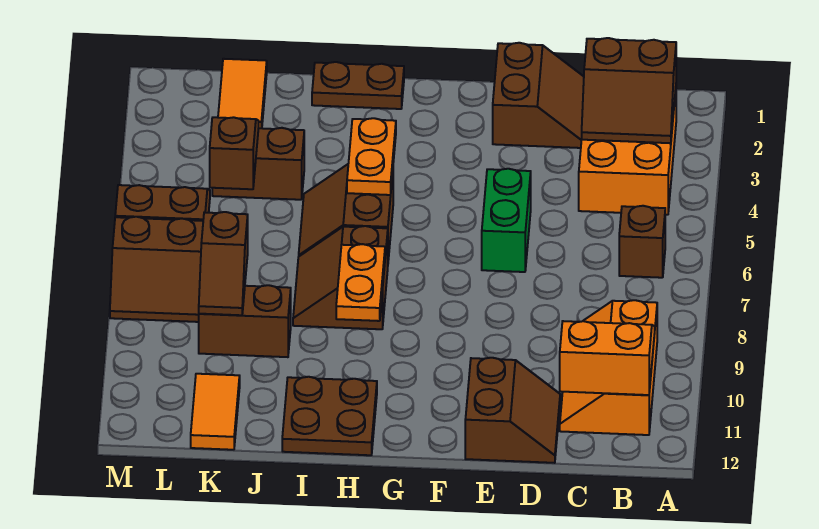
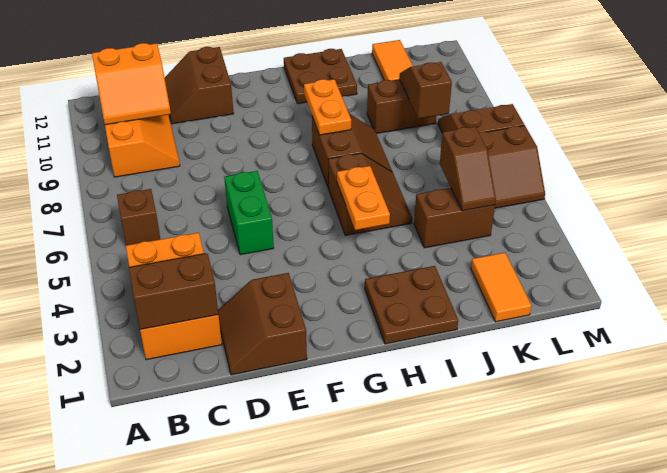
brown 1x2 plate [312,62,404,109] -> brown 2x2 plate [365,266,458,344]

